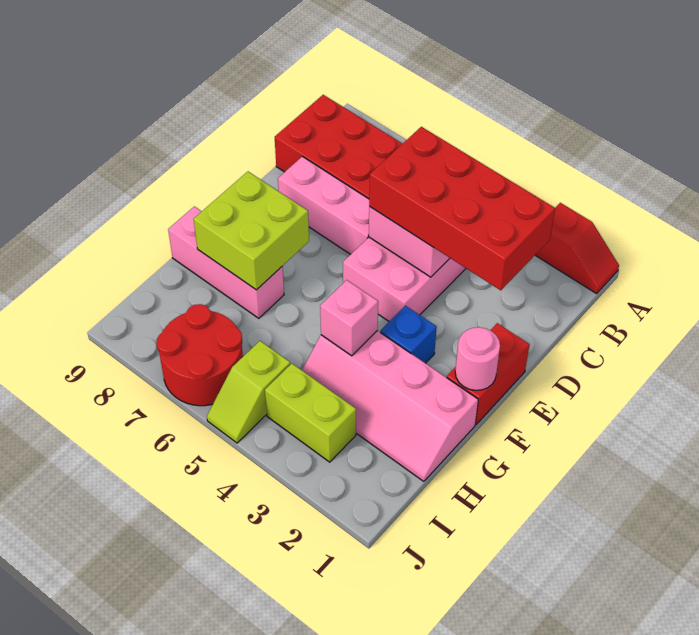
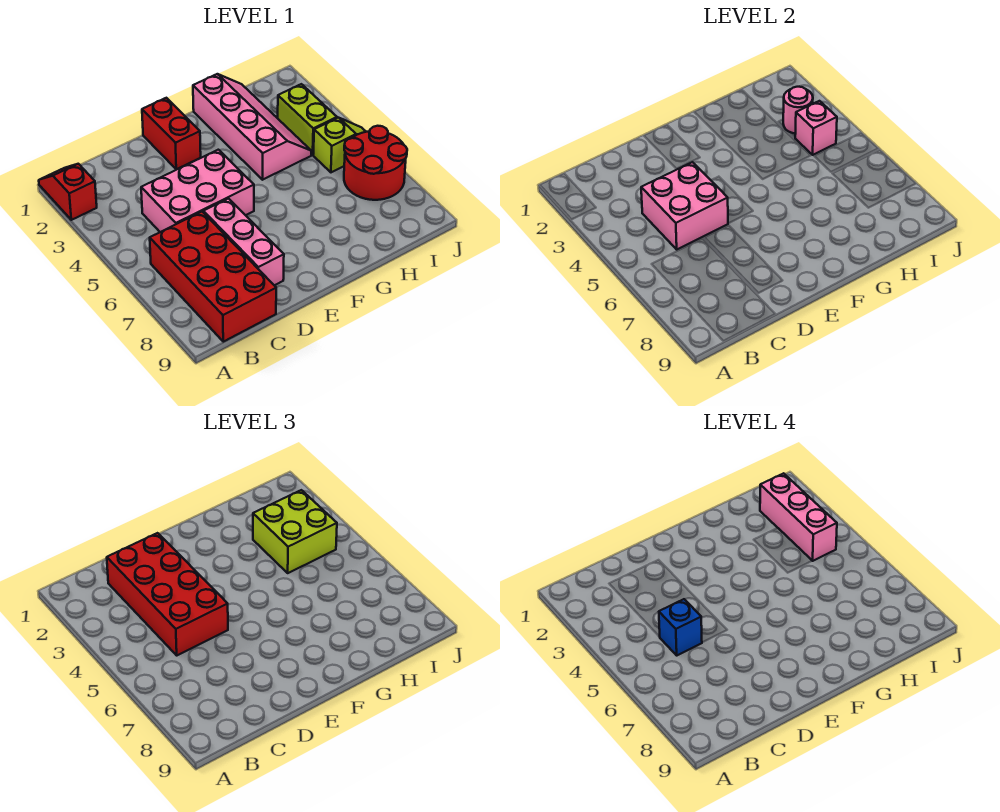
red 1x2 brick [447,323,529,424] -> red 1x2 brick turned to [142,98,201,169]
pink 1x1 round brick [455,327,500,390] -> pink 1x1 round brick moved to [783,87,813,134]
blue 1x1 brick [380,306,437,363] -> blue 1x1 brick moved to [659,599,702,655]
lime 2x2 brick [194,172,309,290] -> lime 2x2 brick moved to [253,490,337,573]
pink 1x1 brick [320,280,378,356] -> pink 1x1 brick moved to [795,101,837,155]
pink 1x3 brick [168,206,284,318] -> pink 1x3 brick moved to [760,473,837,561]

